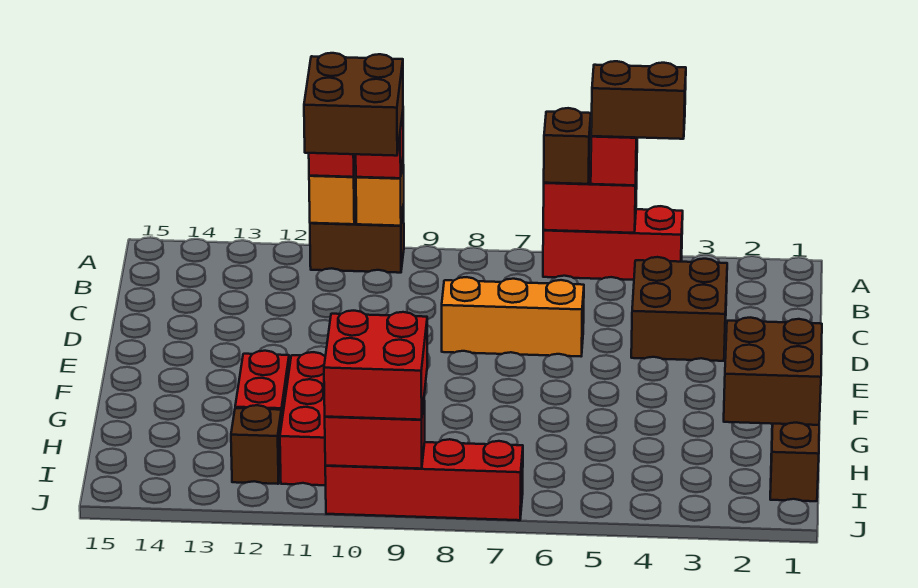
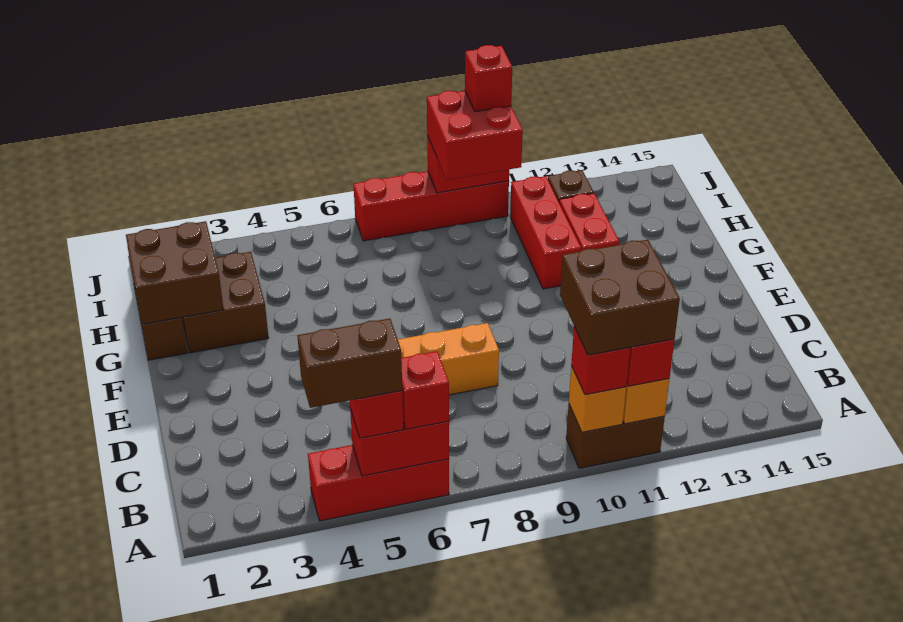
brown 1x1 brick [544,108,591,184] -> red 1x1 brick [401,351,449,429]
brown 2x2 brick [631,257,727,361] -> brown 2x2 brick moved to [182,252,269,353]
none -> red 1x1 brick [465,45,512,112]

